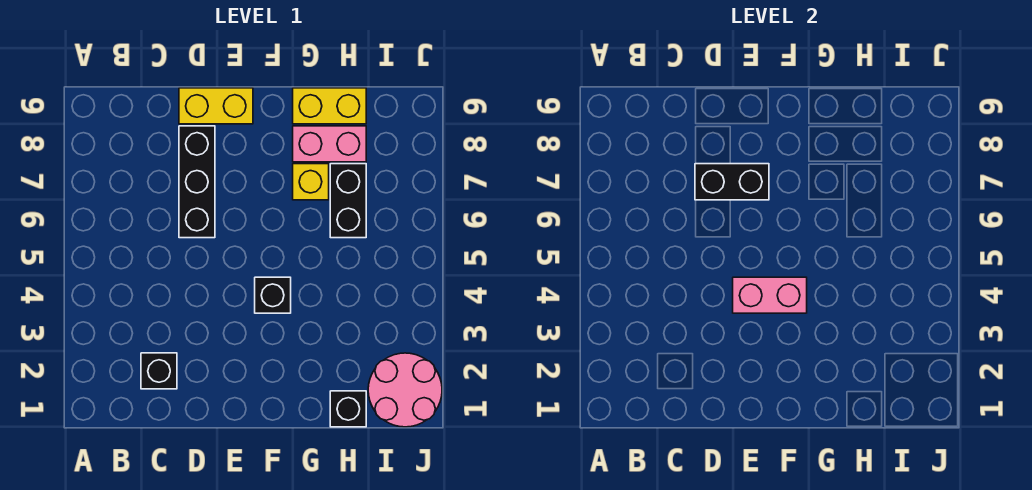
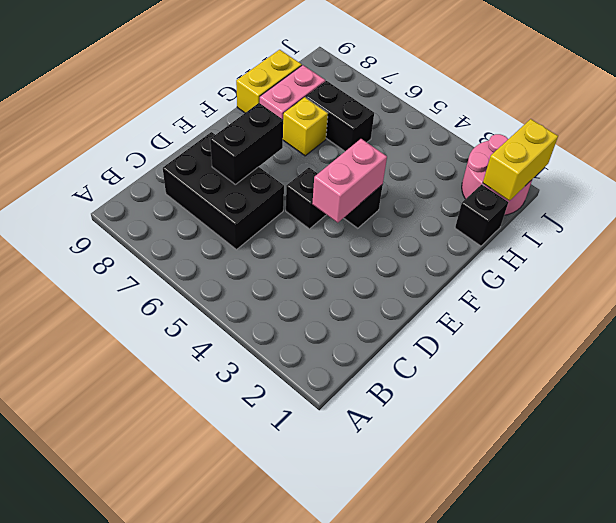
black 1x1 brick [141,353,177,389] -> black 1x1 brick moved to [286,168,326,229]
black 1x3 brick [179,126,215,238] -> black 2x3 brick [163,132,284,250]
yellow 1x2 brick [179,88,253,124] -> yellow 1x2 brick moved to [483,119,558,201]

